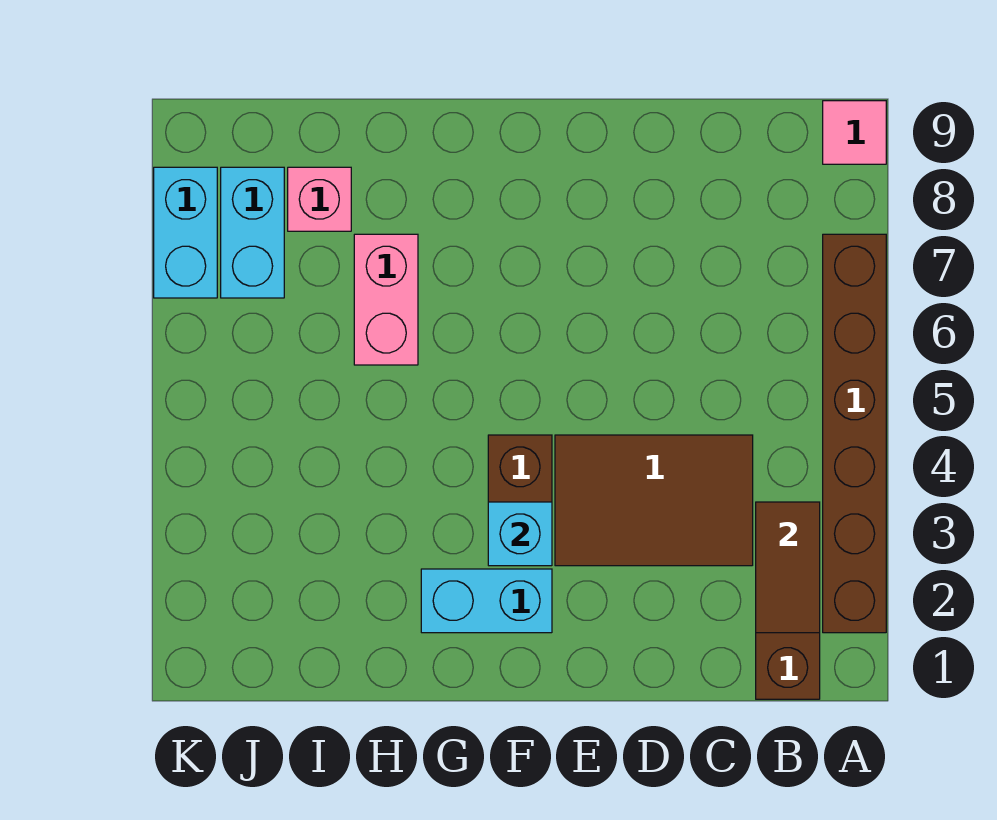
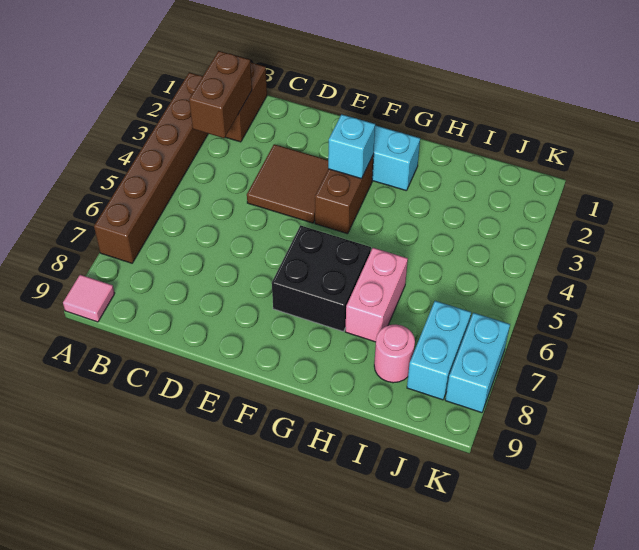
brown 1x2 tile [756,502,820,633] -> brown 1x2 brick [189,51,252,138]
brown 2x3 tile [555,435,753,566] -> brown 2x2 tile [247,144,328,223]
none -> black 2x2 brick [272,225,371,332]
pink 1x1 brick [288,167,351,231] -> pink 1x1 round brick [374,324,415,383]

